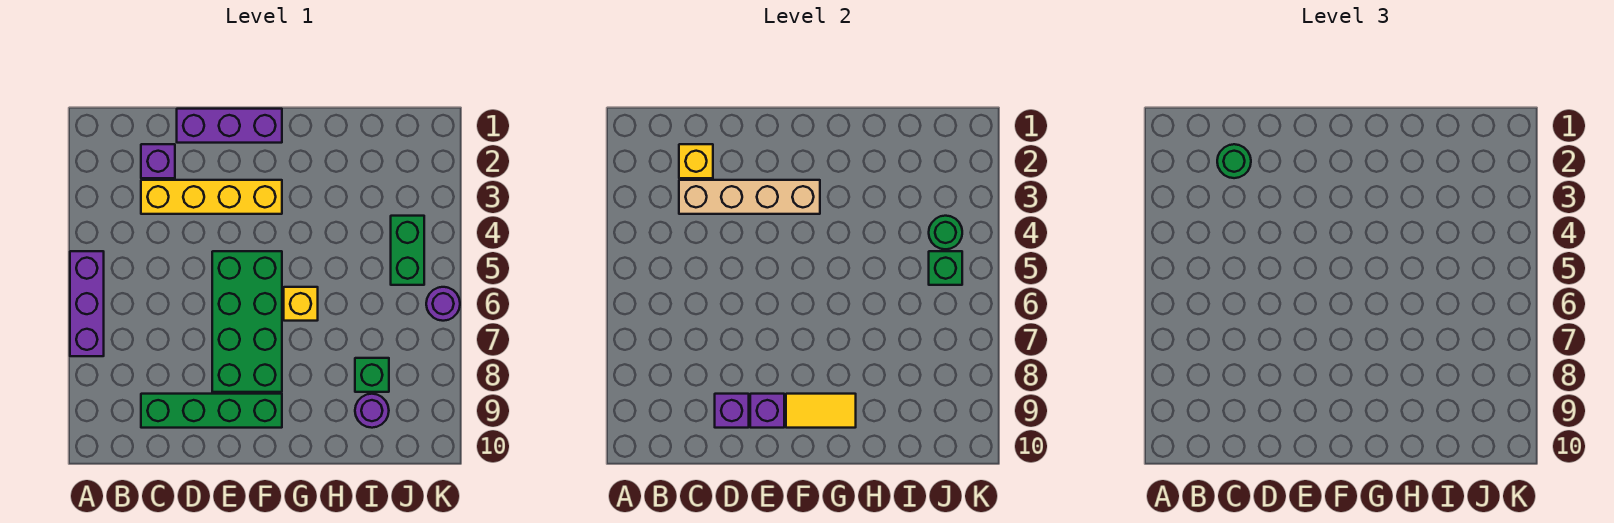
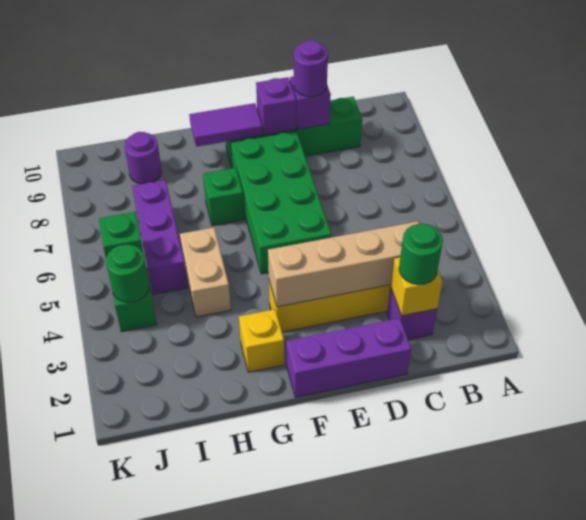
purple 1x3 brick [70,251,104,356] -> purple 1x3 brick moved to [132,180,187,294]
yellow 1x2 tile [786,394,856,428] -> purple 1x2 tile [189,103,263,147]
yellow 1x1 brick [284,287,318,321] -> yellow 1x1 brick moved to [239,309,284,372]
none -> tan 1x2 brick [180,227,231,317]
green 1x1 brick [355,358,389,392] -> green 1x1 brick moved to [203,168,244,226]
purple 1x1 round brick [426,287,460,321] -> purple 1x1 round brick moved to [294,40,328,97]

